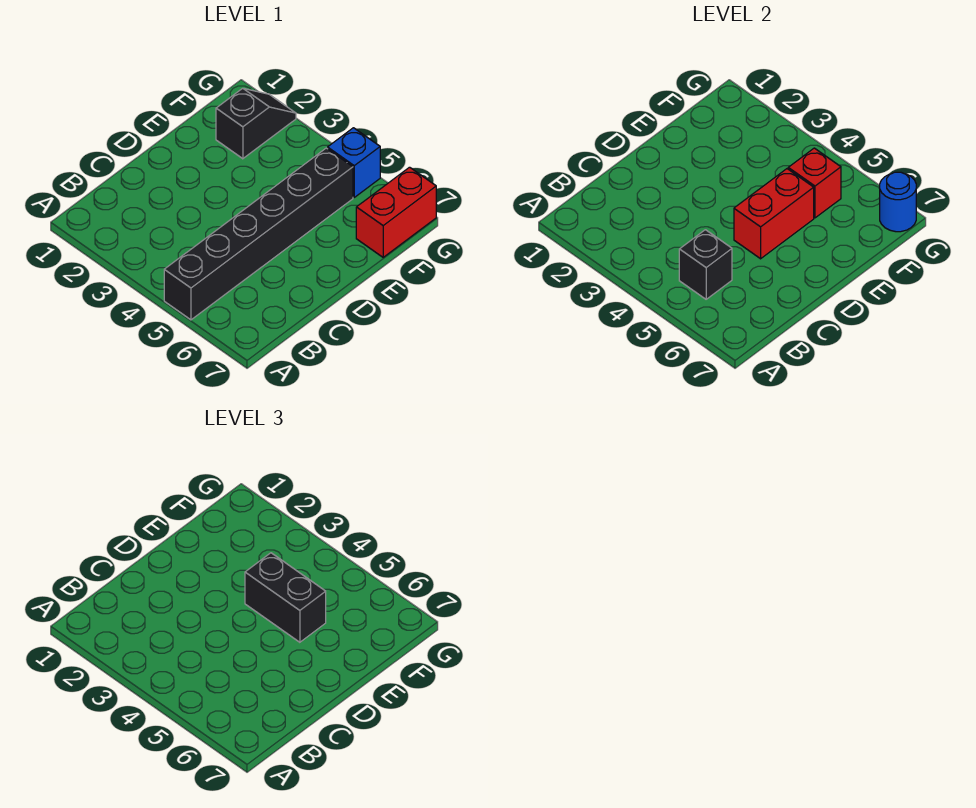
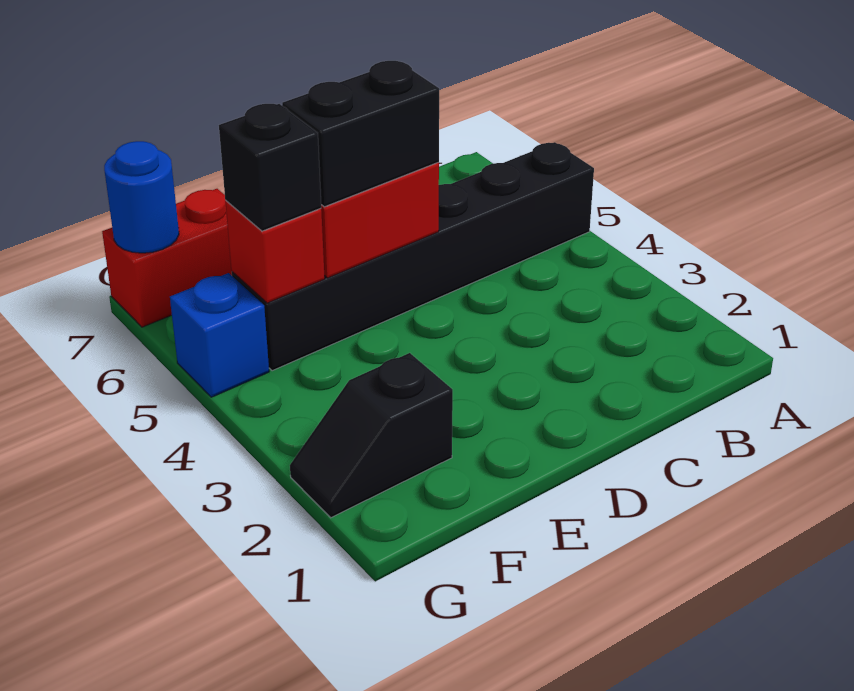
black 1x1 brick [679,230,732,299] -> black 1x1 brick moved to [219,104,321,231]
black 1x2 brick [245,553,326,642] -> black 1x2 brick turned to [282,61,439,207]

